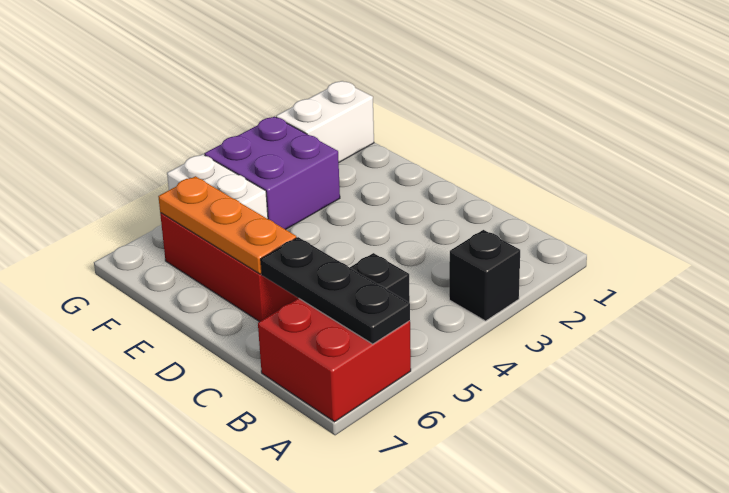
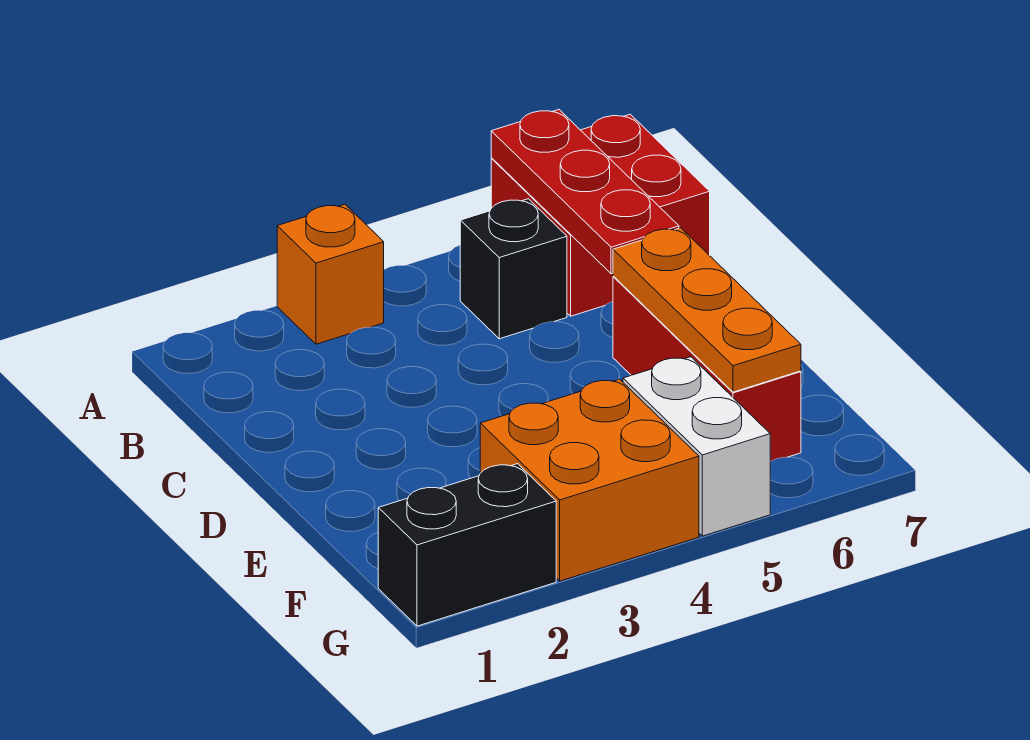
black 1x1 brick [449,230,520,321] -> orange 1x1 brick [277,204,384,344]
black 1x3 plate [261,237,410,344] -> red 1x3 plate [491,110,679,274]
purple 2x2 brick [204,117,340,230] -> orange 2x2 brick [480,379,699,581]
white 1x2 brick [276,81,374,162] -> black 1x2 brick [378,464,556,626]

